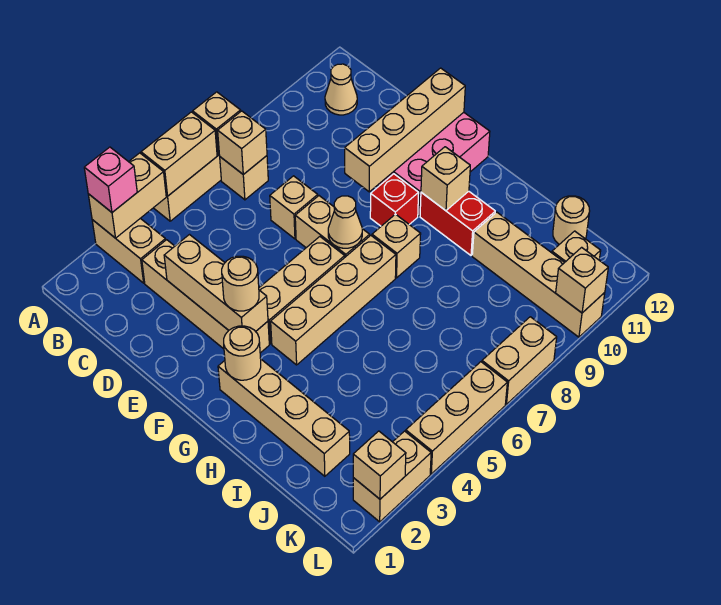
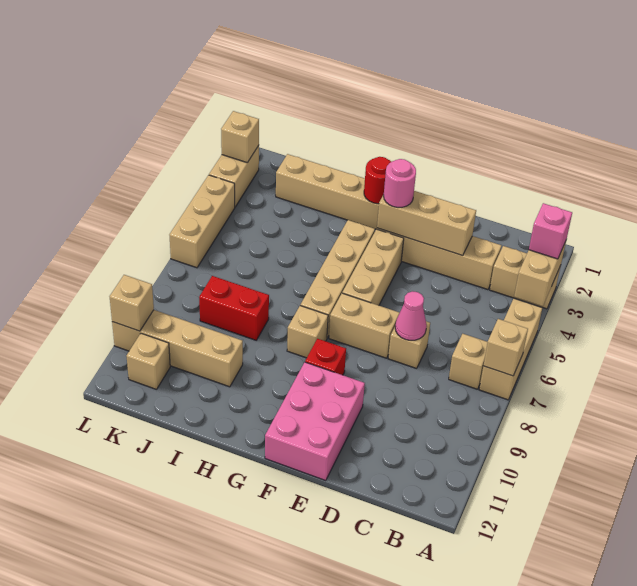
tan 1x2 brick [141,112,217,196] -> none
tan 1x1 brick [218,111,267,174] -> none
tan 1x1 cone [325,64,357,115] -> none
none -> pink 1x1 cone [395,291,427,340]
tan 1x4 brick [345,68,465,192] -> none
tan 1x1 round brick [222,256,259,311] -> pink 1x1 round brick [384,159,416,207]
tan 1x1 cone [328,196,362,248] -> none
tan 1x1 round brick [224,326,261,380] -> red 1x1 round brick [364,157,391,204]
red 1x2 brick [420,191,495,255] -> red 1x2 brick moved to [199,276,269,340]
tan 1x1 brick [421,147,470,211] -> none
tan 1x1 round brick [553,196,590,244] -> none
tan 1x2 brick [482,317,557,404] -> none

